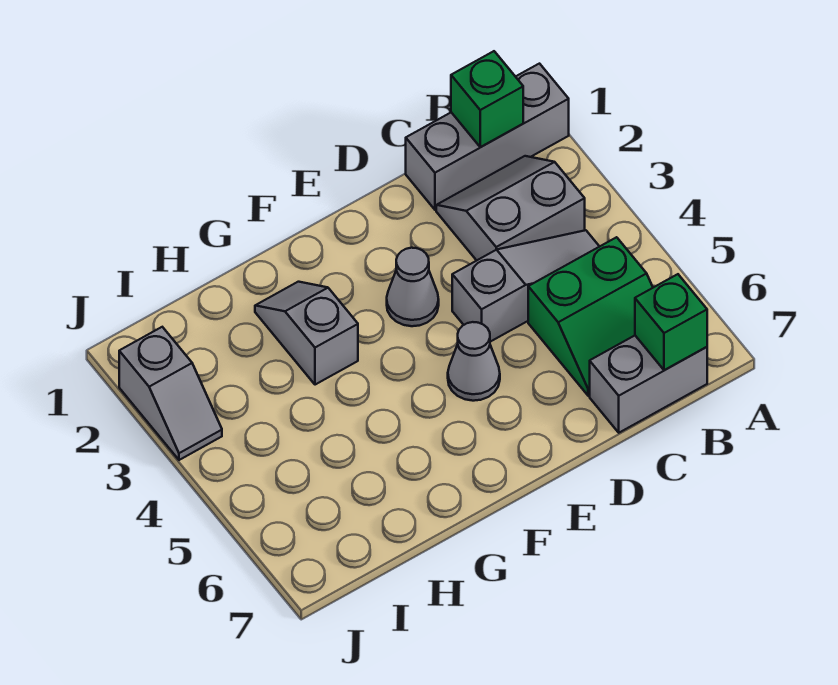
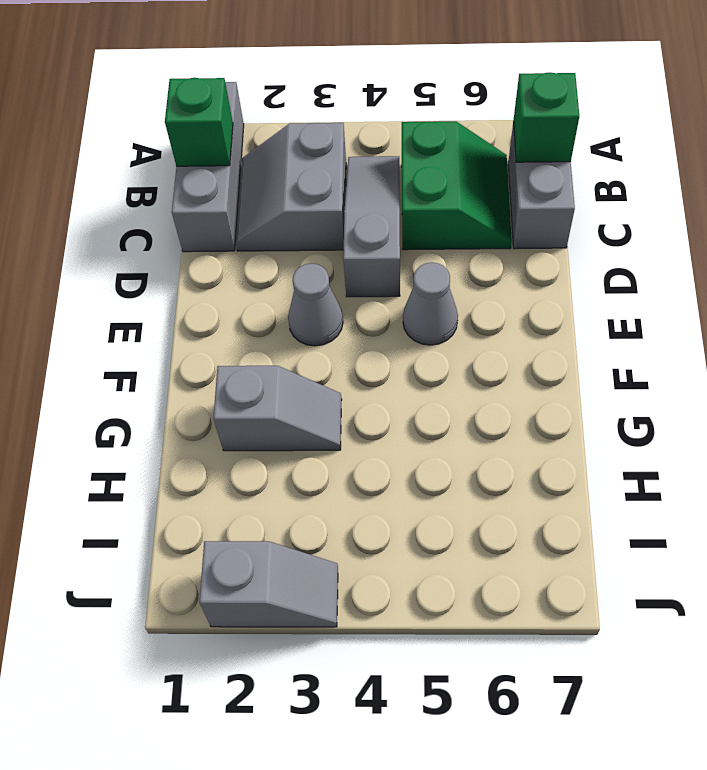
grey 1x2 slope [255,282,358,385] -> grey 1x2 slope turned to [213,365,342,451]

